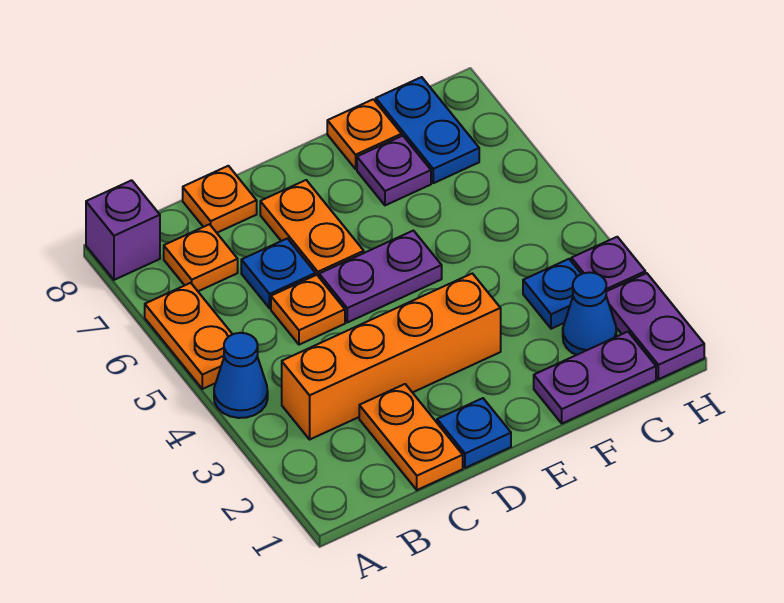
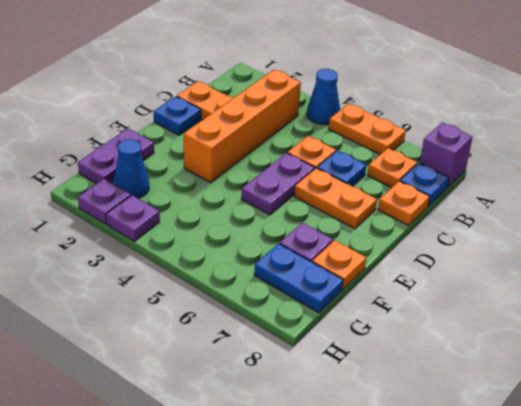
blue 1x1 plate [523,259,581,329] -> blue 1x1 plate moved to [400,163,449,206]
purple 1x2 plate [606,273,704,379] -> purple 1x1 plate [78,179,131,224]

